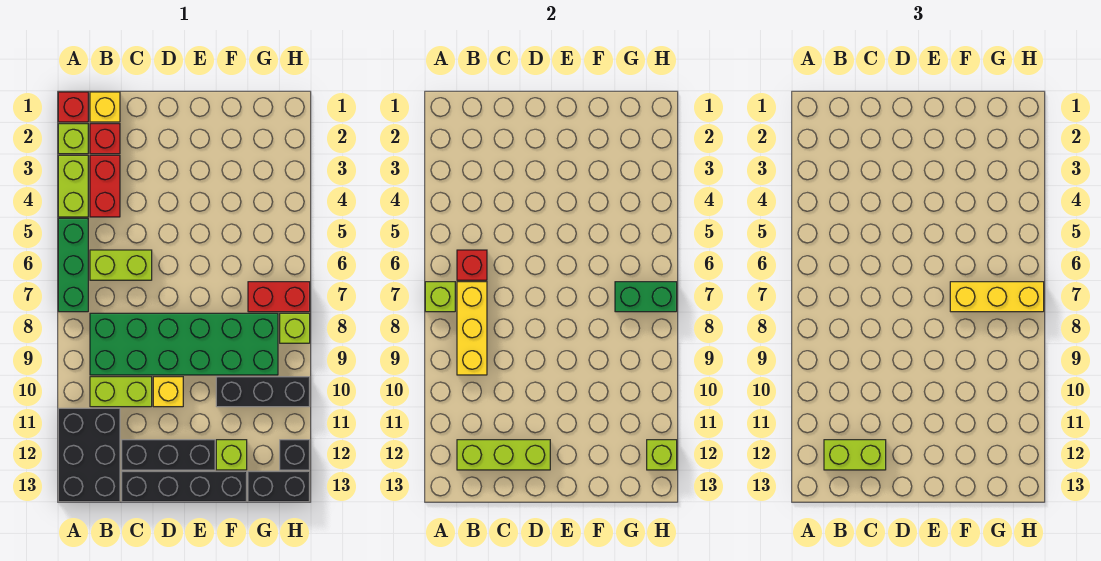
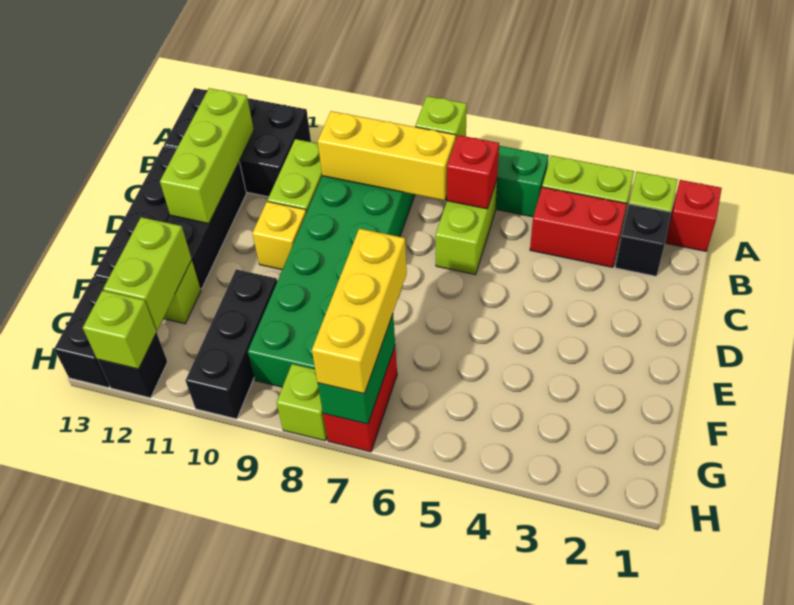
yellow 1x1 brick [90,92,120,122] -> none
red 1x1 brick [90,124,120,154] -> black 1x1 brick [615,204,671,276]
lime 1x2 brick [824,440,886,470] -> lime 1x2 brick moved to [103,217,192,330]

